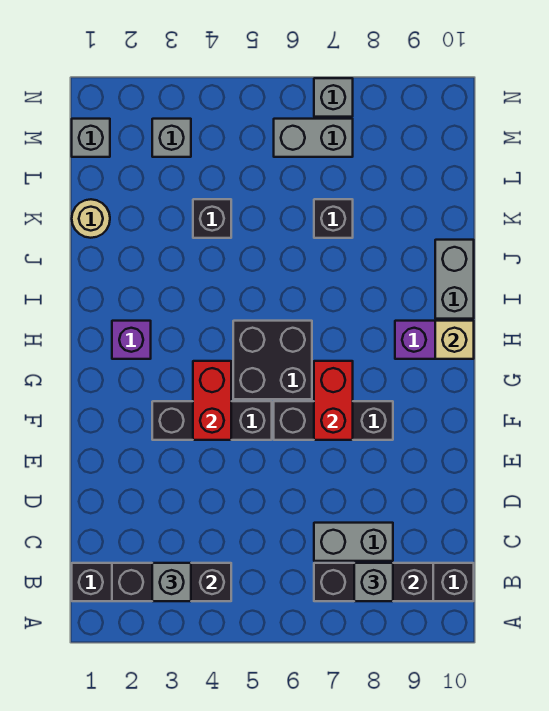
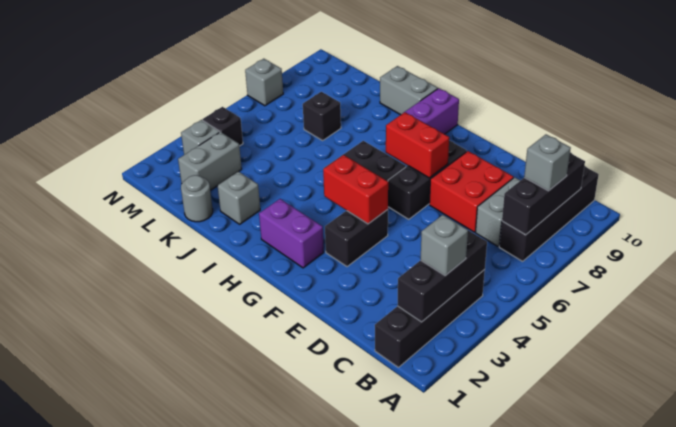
none -> red 2x2 brick [429,151,513,232]
black 1x3 brick [152,401,272,440] -> black 1x2 brick [325,210,388,267]
purple 1x1 brick [112,321,151,359] -> purple 1x2 brick [259,199,324,268]
tan 1x1 brick [435,321,474,359] -> none
tan 1x1 round brick [72,199,110,238] -> grey 1x1 round brick [181,175,213,222]
black 1x1 brick [193,199,231,238] -> black 1x1 brick moved to [203,107,243,146]
grey 1x1 brick [72,119,110,157] -> grey 1x1 brick moved to [218,172,260,224]
grey 1x2 brick [274,119,353,157] -> grey 1x2 brick moved to [178,132,242,190]

